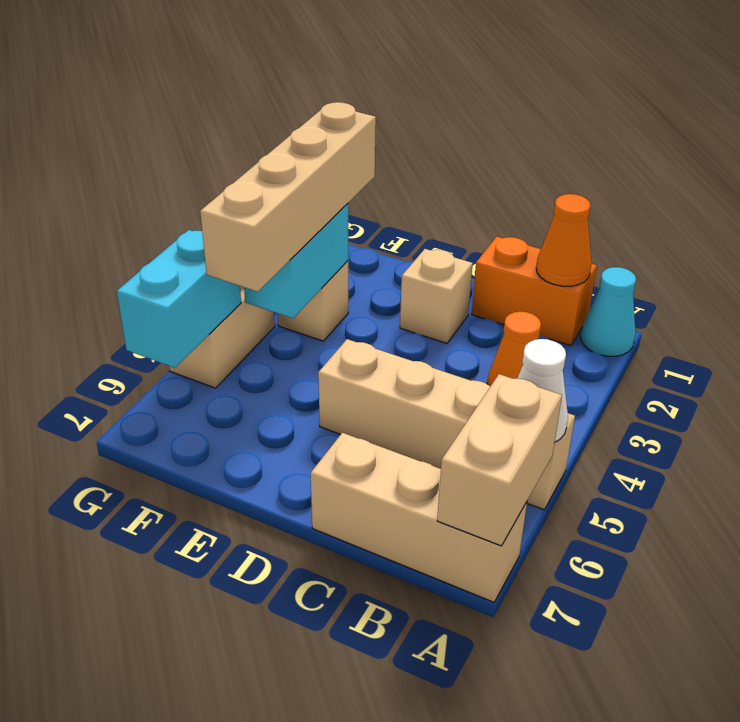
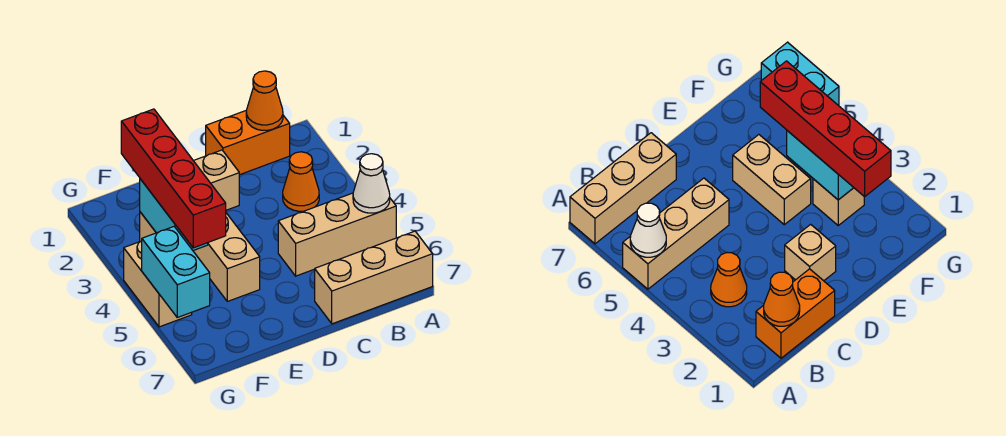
cyan 1x1 cone [581,267,636,356] -> none
tan 1x4 brick [318,339,575,510] -> tan 1x3 brick [278,193,396,276]
tan 1x2 brick [437,374,562,546] -> tan 1x2 brick moved to [193,213,260,301]
tan 1x4 brick [200,102,376,292] -> red 1x4 brick [121,109,226,248]

